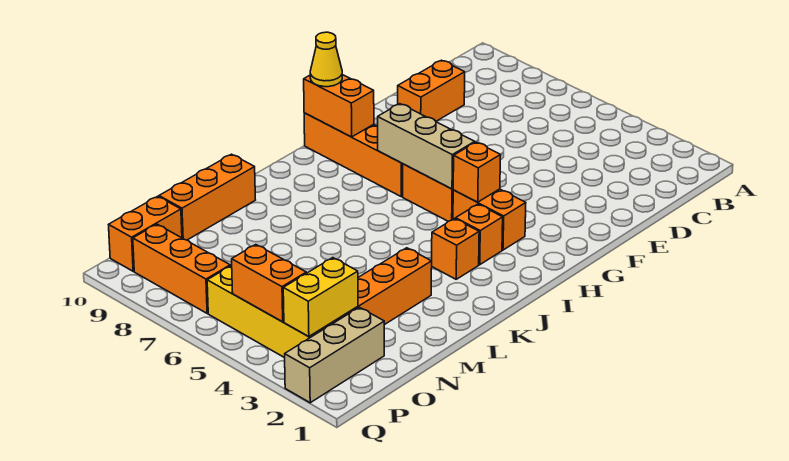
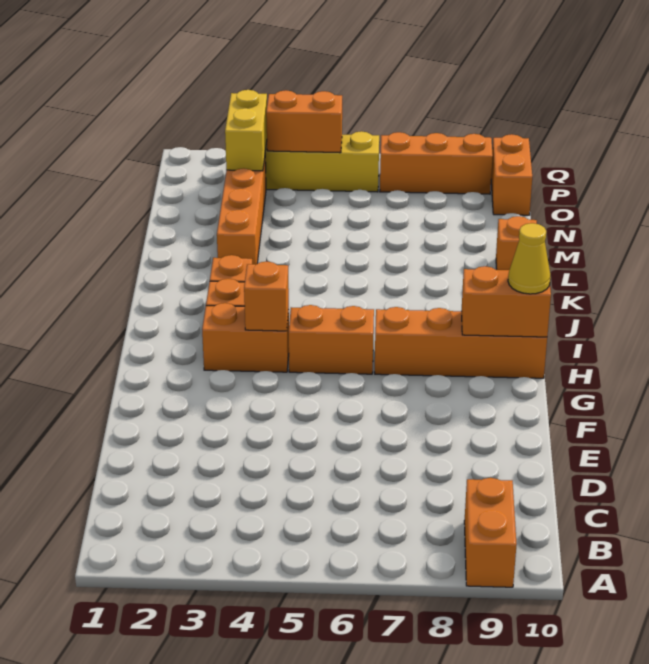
orange 1x2 brick [398,60,465,121] -> orange 1x2 brick moved to [464,478,517,587]
tan 1x3 brick [378,104,475,189] -> none
orange 1x3 brick [159,154,255,240] -> orange 1x1 brick [496,216,537,270]
tan 1x3 brick [285,307,384,403] -> none

